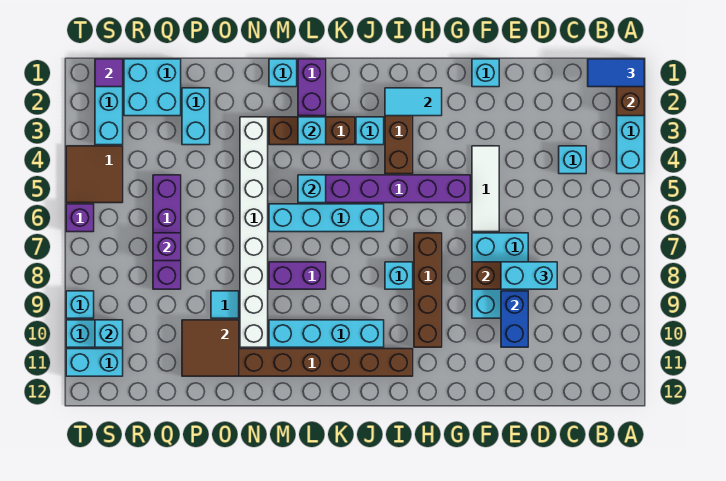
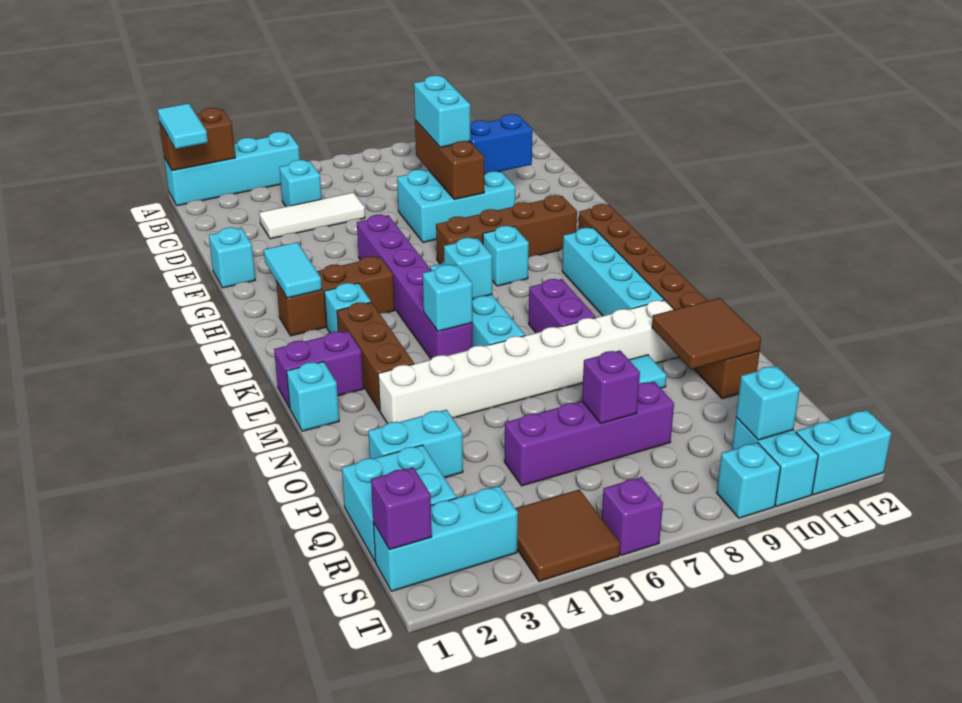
blue 1x2 tile [588,59,644,87] -> cyan 1x2 tile [158,103,208,149]
white 1x3 tile [472,146,499,232] -> white 1x3 tile moved to [259,192,365,239]
cyan 1x1 brick [298,117,326,145] -> cyan 1x1 brick moved to [444,238,492,299]
purple 1x1 tile [95,59,123,87] -> purple 1x1 brick [371,467,432,550]
cyan 1x2 brick [66,349,123,376] -> cyan 1x2 brick turned to [796,410,891,495]

